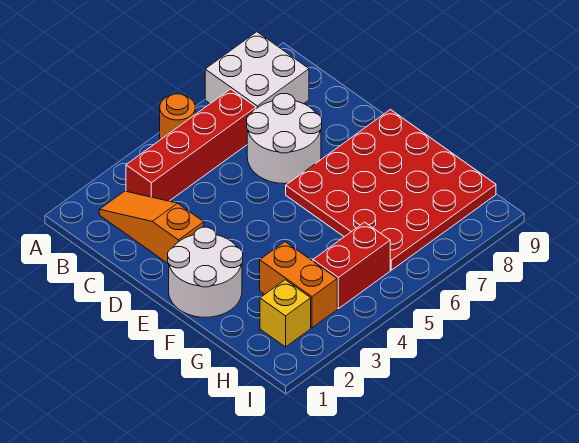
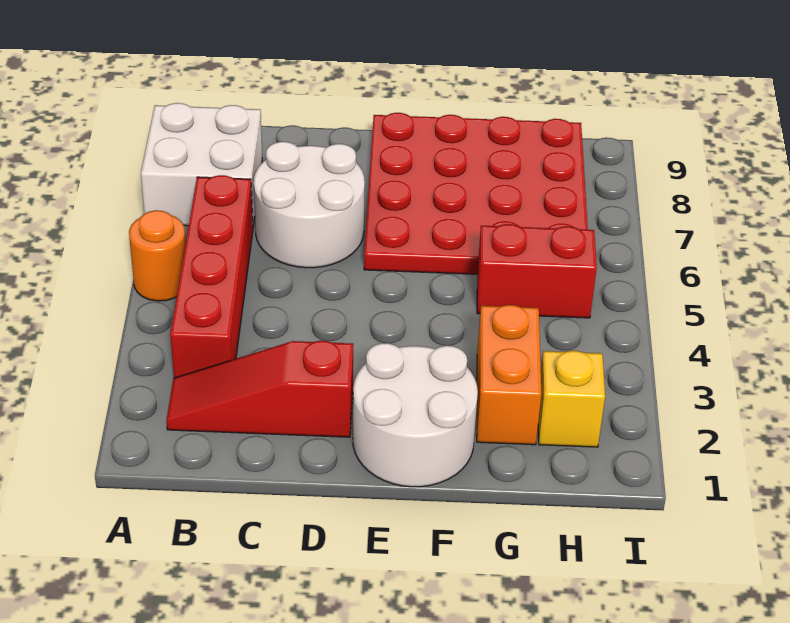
orange 1x3 slope [99,191,204,264] -> red 1x3 slope [167,341,353,437]
orange 1x2 brick [260,242,337,328] -> orange 1x2 brick turned to [477,305,541,445]
red 1x2 brick [313,222,390,309] -> red 1x2 brick turned to [477,224,597,318]

